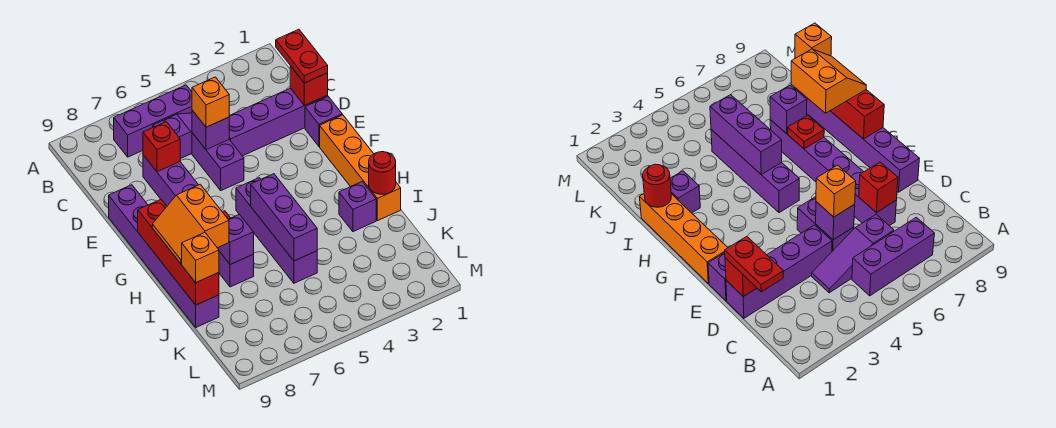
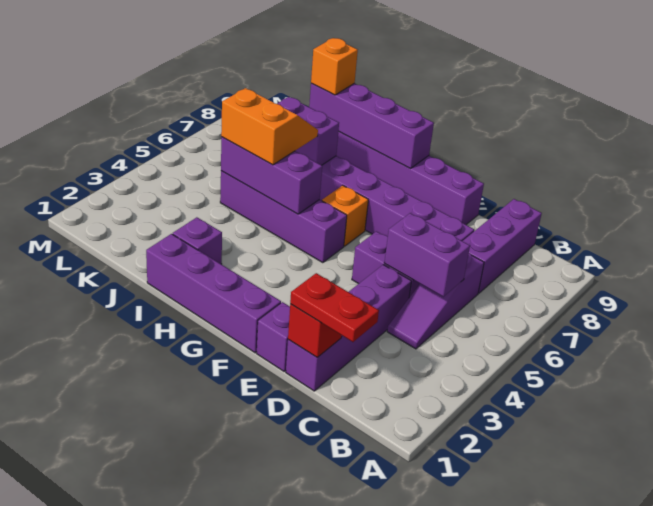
purple 1x3 brick [114,85,192,157] -> purple 1x3 brick moved to [463,199,542,293]
purple 1x1 brick [192,110,229,150] -> purple 1x2 brick [384,213,470,297]
orange 1x1 brick [192,77,229,127] -> orange 1x1 brick moved to [322,185,368,246]
red 1x1 brick [143,122,180,172] -> none
orange 1x4 brick [320,115,401,221] -> purple 1x4 brick [146,234,281,353]
red 1x4 brick [138,200,219,305] -> purple 1x4 brick [309,83,434,168]
red 1x1 plate [788,116,824,149] -> none
orange 2x2 slope [152,184,229,264] -> orange 2x2 slope moved to [221,88,318,165]
red 1x1 round brick [369,152,396,194] -> none
purple 1x1 brick [218,214,254,265] -> purple 1x2 brick [277,97,339,165]

